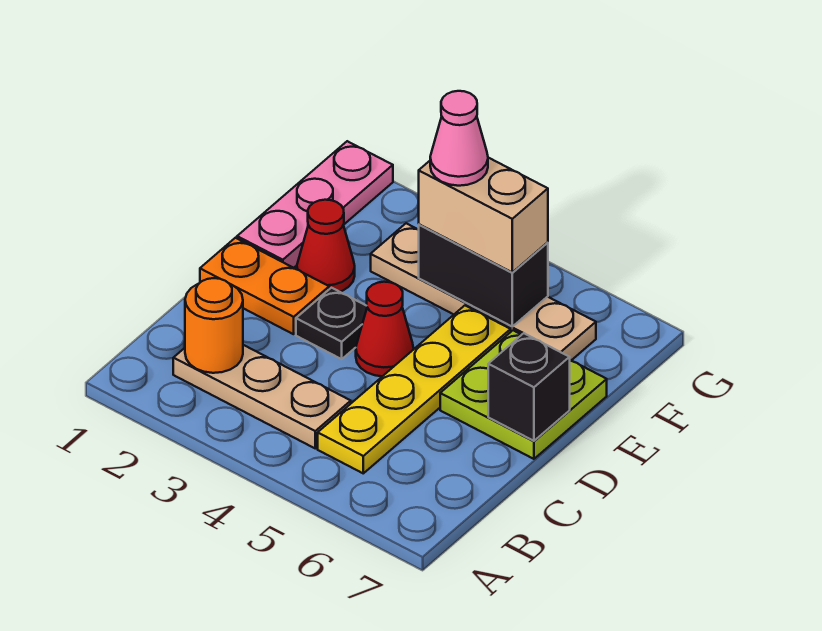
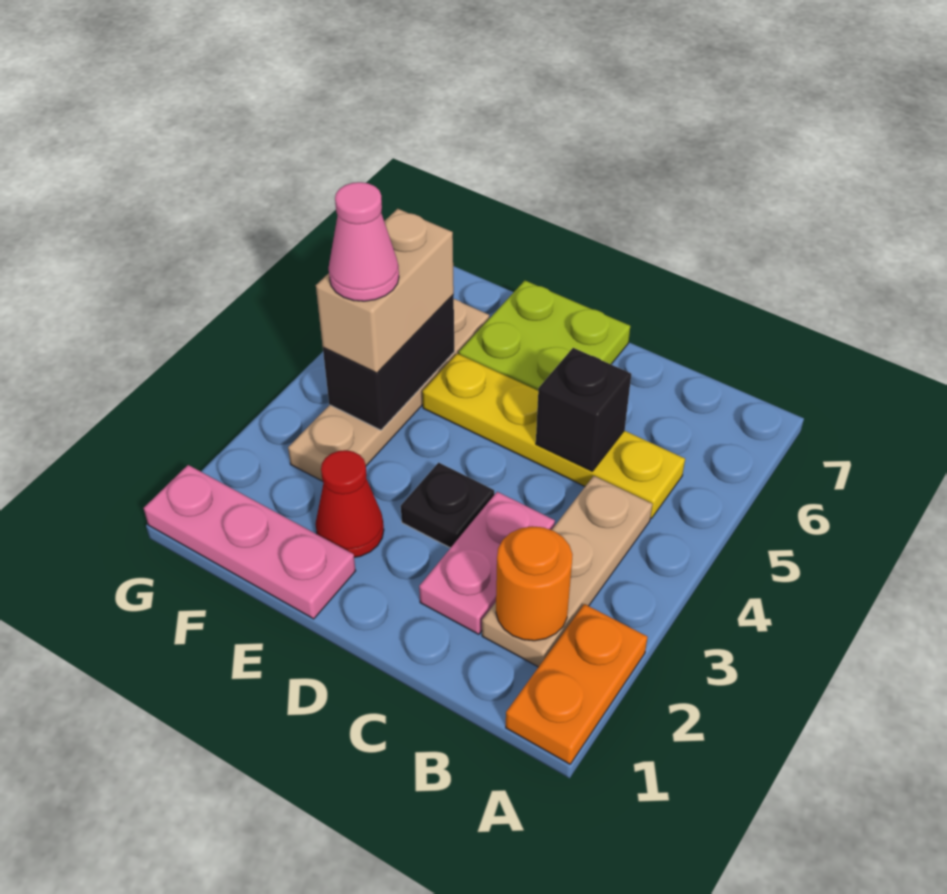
none -> pink 1x2 plate [419,492,555,634]
orange 1x2 plate [200,238,329,334] -> orange 1x2 plate moved to [506,604,648,764]
red 1x1 cone [356,282,414,376] -> none
black 1x1 brick [488,333,570,441] -> black 1x1 brick moved to [536,348,631,471]

